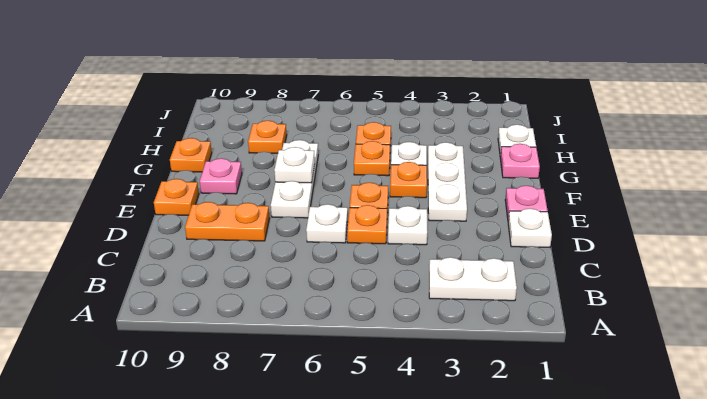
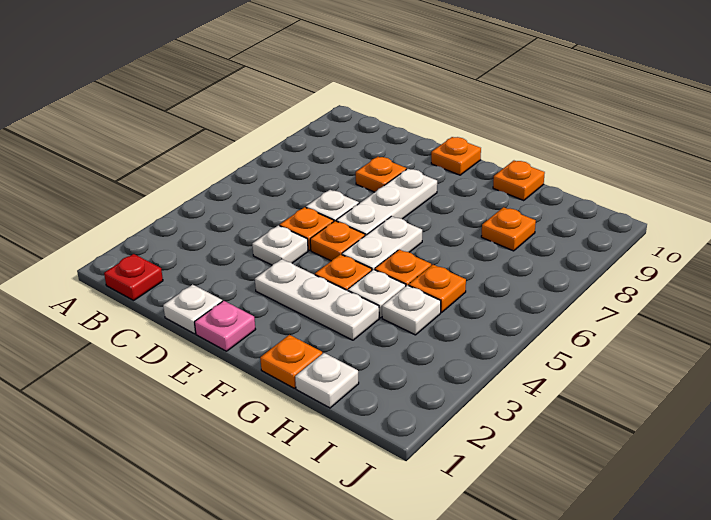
none -> red 1x1 plate [104,254,163,300]
white 1x2 plate [429,257,517,301] -> white 1x2 plate moved to [342,216,422,270]
orange 1x2 plate [185,202,269,241] -> orange 1x1 plate [356,157,406,192]
white 1x3 plate [271,140,318,218] -> white 1x3 plate turned to [336,169,437,236]
white 1x1 plate [274,147,315,183] -> white 1x1 plate moved to [382,285,441,335]
pink 1x1 plate [200,159,242,194] -> none
pink 1x1 plate [500,144,540,178] -> orange 1x1 plate [260,335,322,388]

